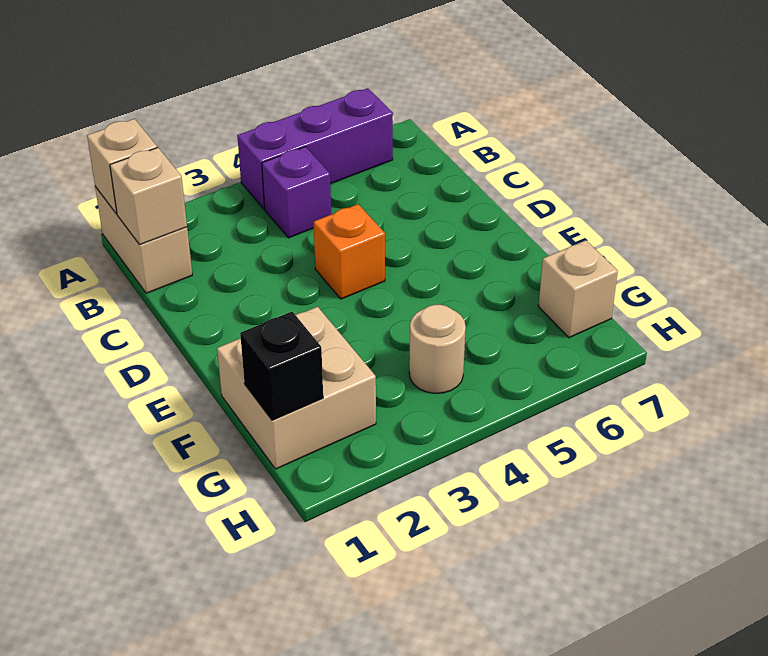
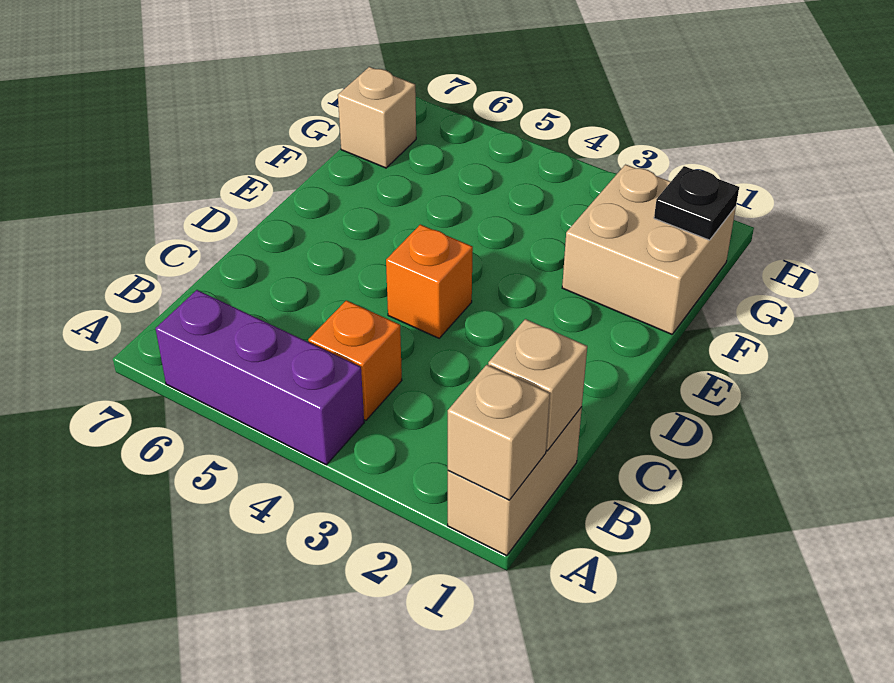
purple 1x1 brick [262,147,331,238] -> orange 1x1 brick [308,300,402,420]
black 1x1 brick [240,312,323,420] -> black 1x1 plate [654,166,739,240]
tan 1x1 round brick [409,305,466,393] -> none

